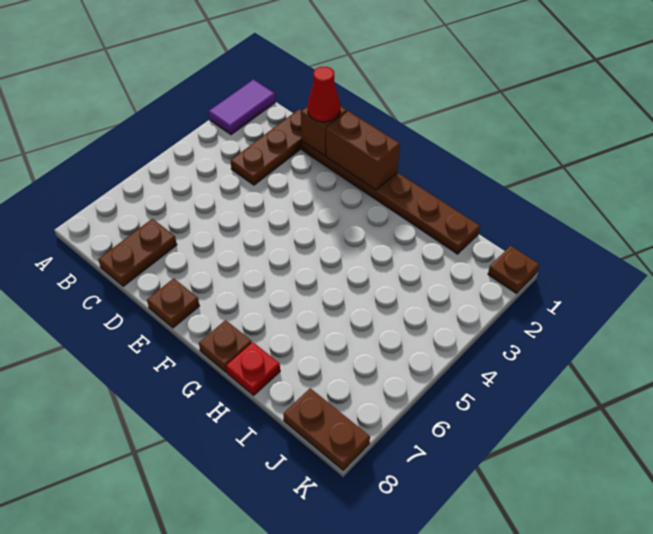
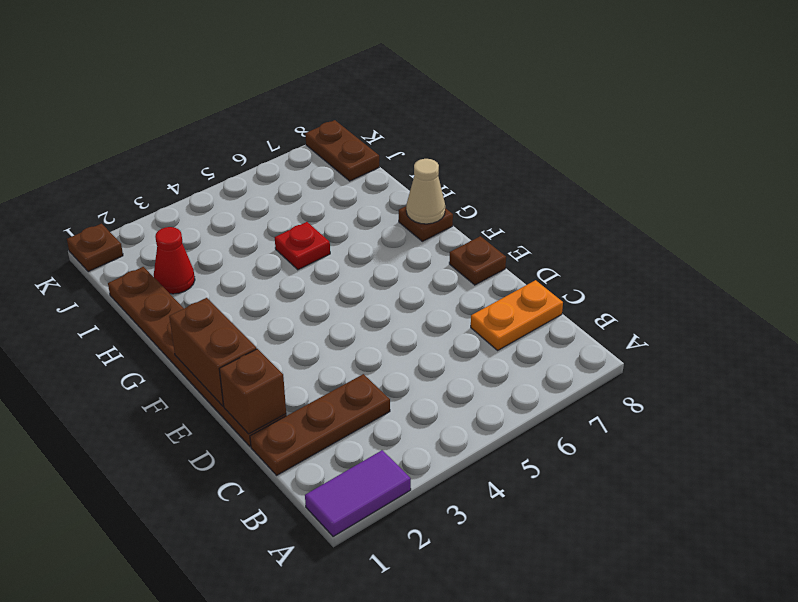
brown 1x2 plate [98,219,177,286] -> orange 1x2 plate [471,280,563,350]
red 1x1 cone [308,67,340,122] -> red 1x1 cone moved to [154,227,195,294]
none -> tan 1x1 cone [406,159,445,224]
red 1x1 plate [226,342,280,395] -> red 1x1 plate moved to [275,222,330,270]

